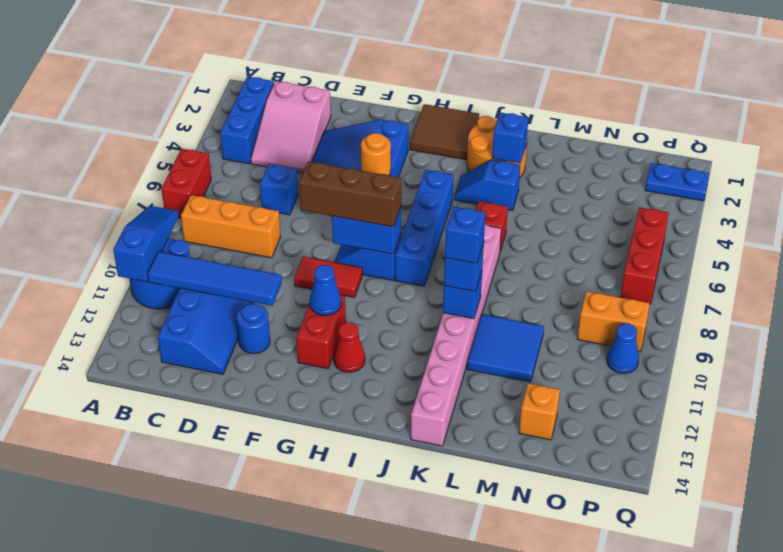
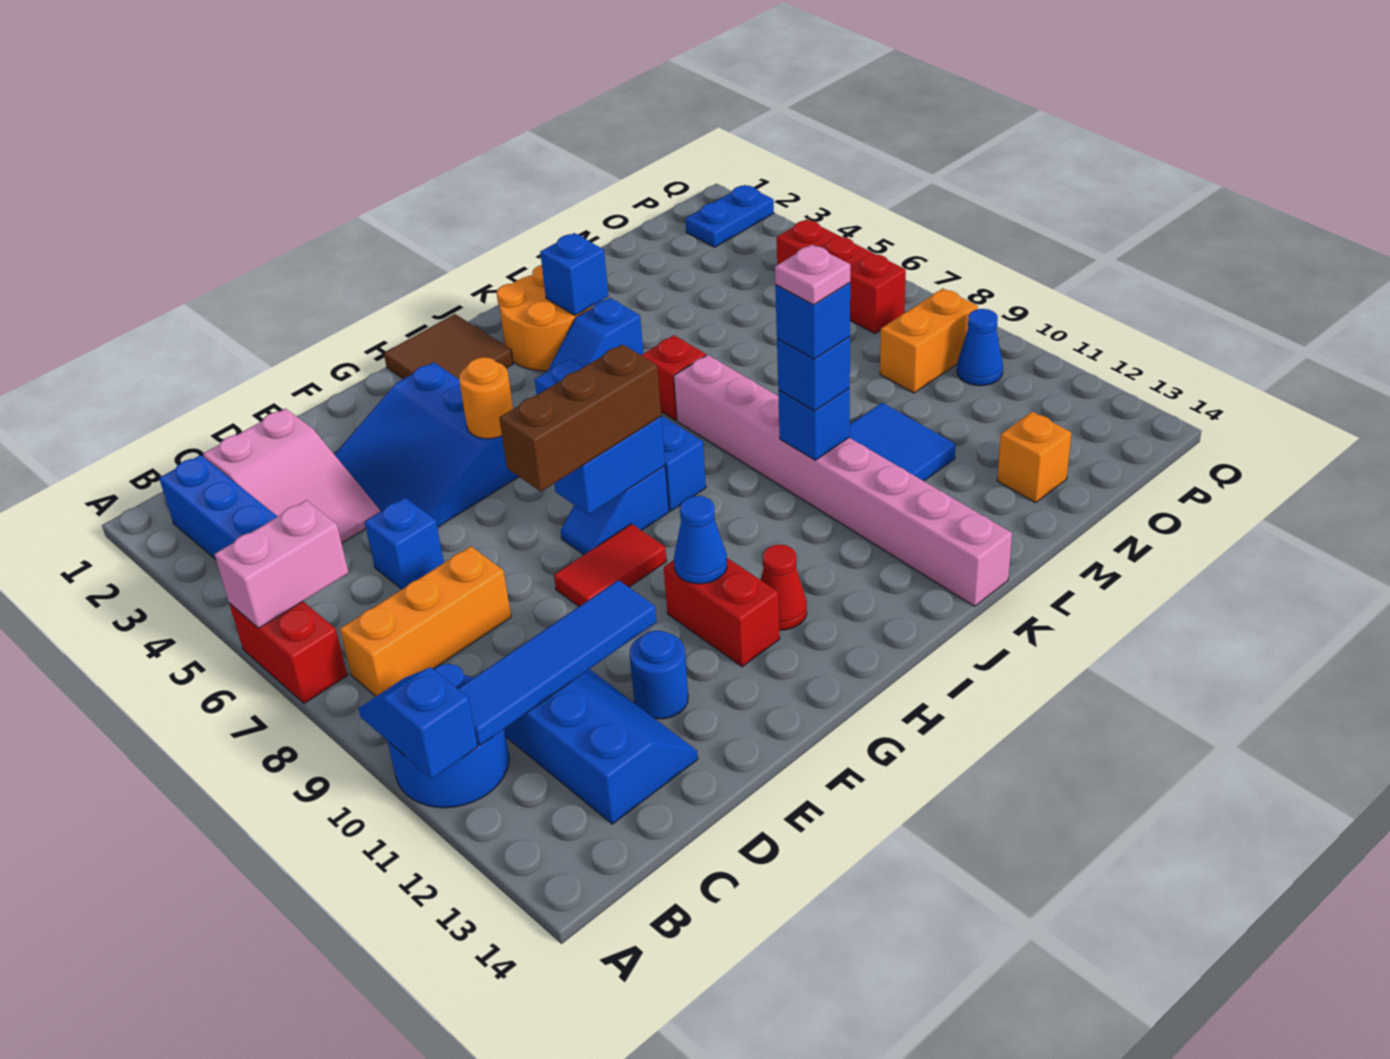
none -> pink 1x2 brick [214,501,348,628]
blue 1x3 slope [113,206,179,282] -> blue 1x2 slope [358,667,478,779]
none -> pink 1x1 plate [775,244,850,305]

